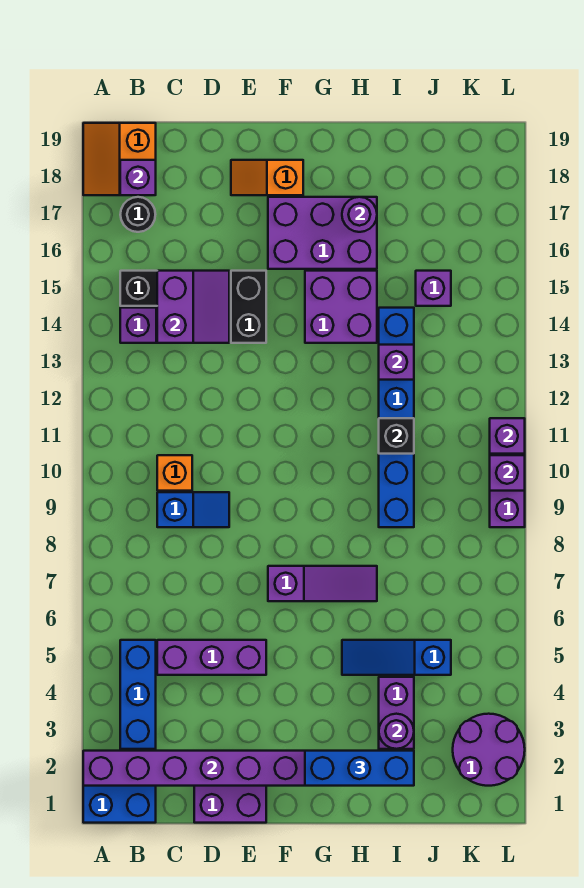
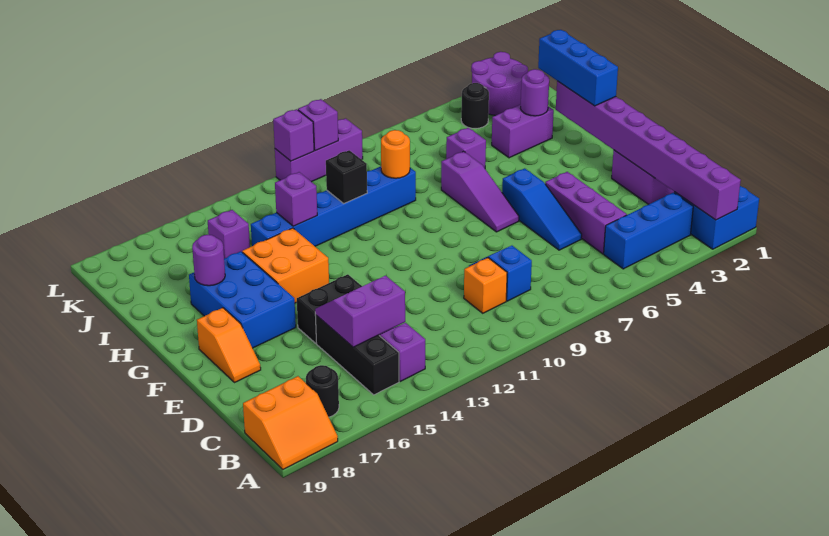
purple 1x1 brick [120,160,156,195] -> purple 1x1 brick moved to [446,128,486,168]
purple 1x3 slope [268,566,377,601] -> purple 1x3 slope turned to [441,151,519,232]
purple 2x3 brick [268,197,377,269] -> blue 2x3 brick [189,251,296,348]
purple 2x2 brick [305,271,377,343] -> orange 2x2 brick [242,228,329,303]
blue 1x3 slope [342,640,451,675] -> blue 1x3 slope moved to [502,168,582,250]
none -> orange 1x1 round brick [381,130,410,178]
none -> black 1x1 round brick [461,83,489,128]

